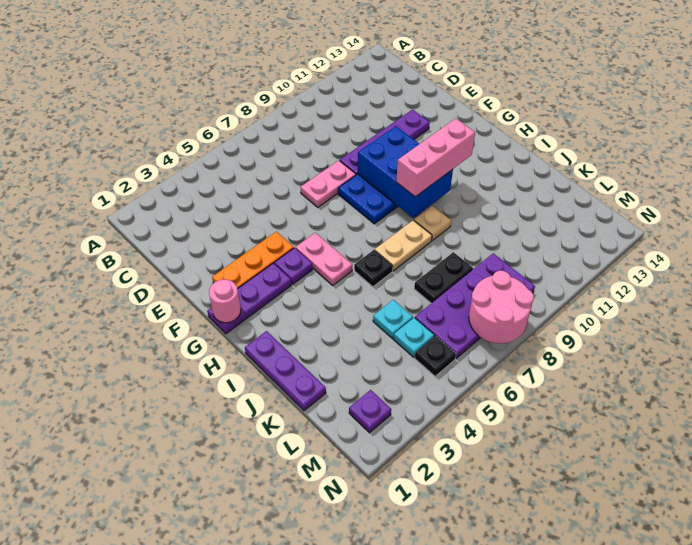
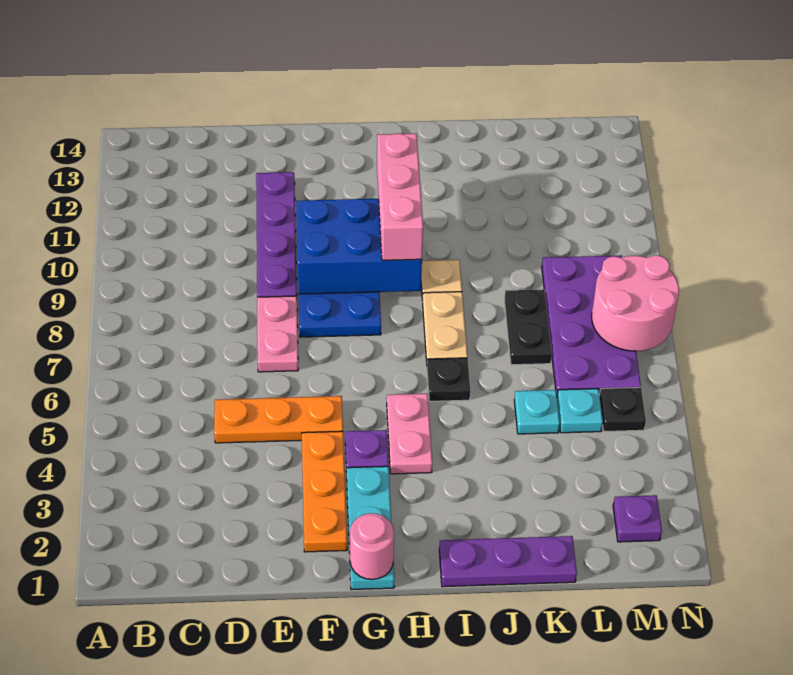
none -> orange 1x3 plate [214,396,343,443]
purple 1x3 plate [207,263,291,334] -> cyan 1x3 plate [347,466,394,590]
pink 1x2 plate [296,233,352,285] -> pink 1x2 plate turned to [387,394,432,474]

